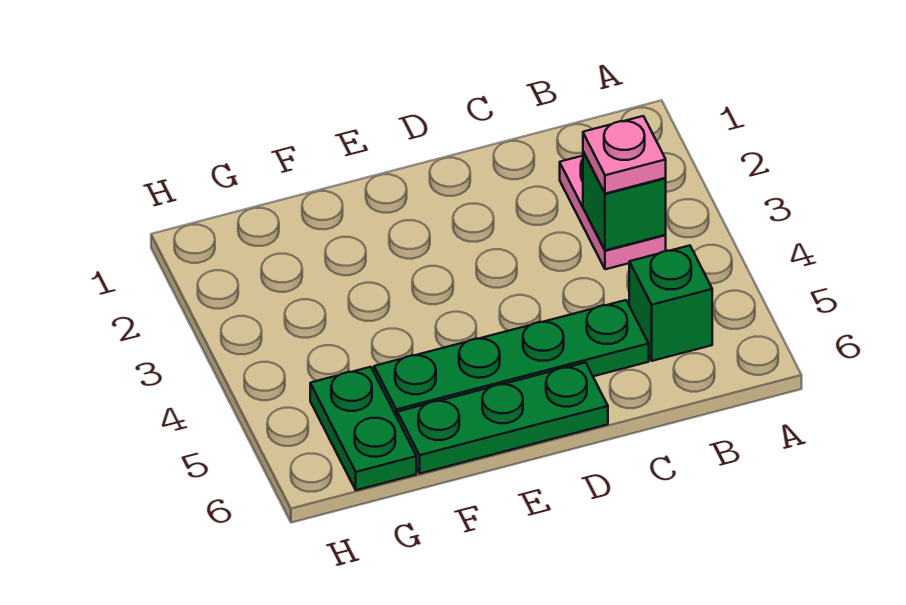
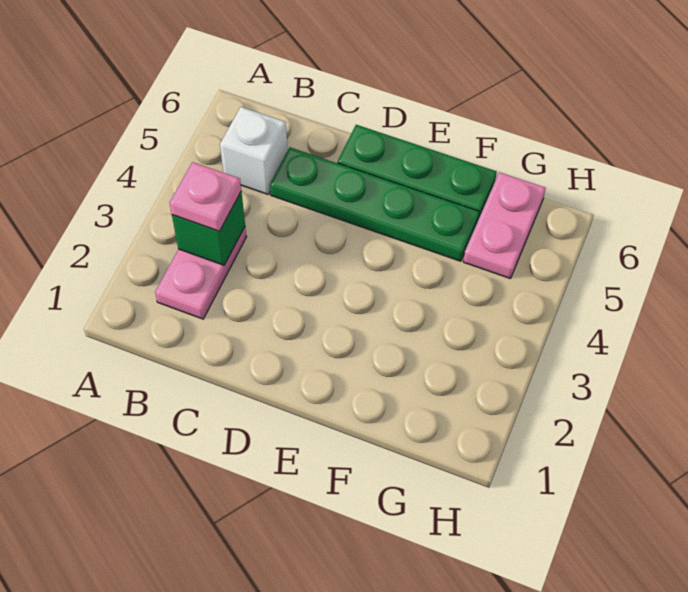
green 1x1 brick [629,246,712,361] -> white 1x1 brick [220,107,288,195]
green 1x2 plate [310,367,416,490] -> pink 1x2 plate [463,172,546,279]

